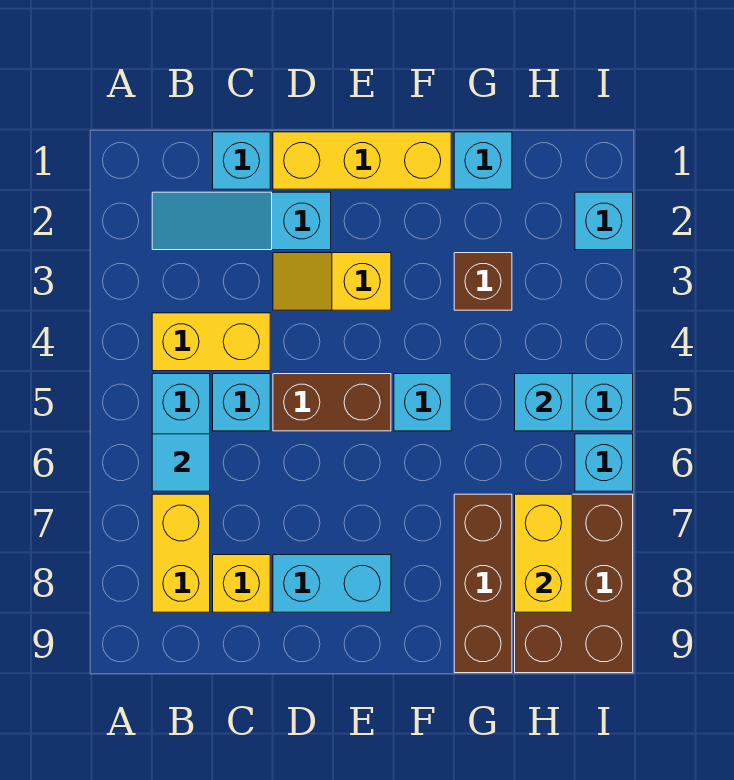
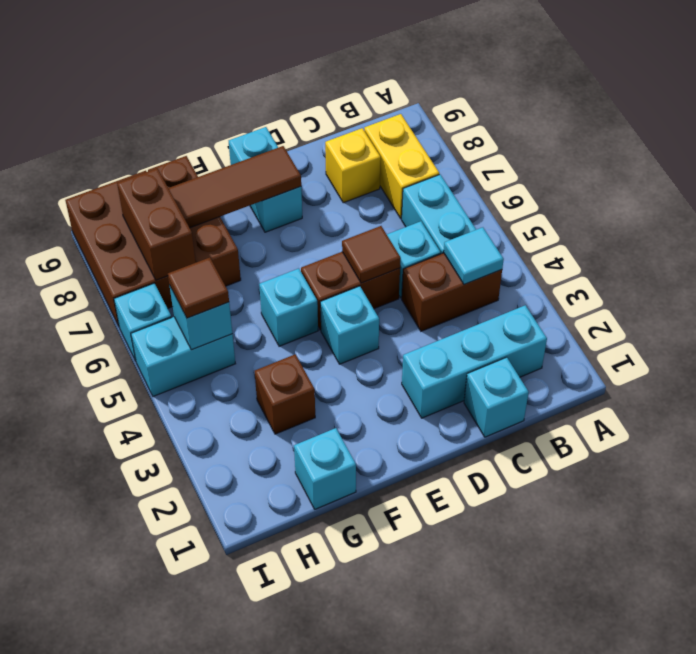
cyan 1x3 slope [152,192,331,250] -> cyan 1x3 brick [402,305,547,418]
yellow 1x2 brick [152,313,270,371] -> brown 1x2 brick [402,253,502,331]
cyan 1x1 tile [152,434,210,491] -> cyan 1x1 tile moved to [444,227,504,284]
yellow 1x3 brick [273,132,451,189] -> none
yellow 1x2 slope [273,253,391,310] -> none
none -> brown 1x1 tile [342,226,401,283]
cyan 1x2 brick [273,555,391,612] -> cyan 1x2 brick turned to [229,127,302,232]
none -> brown 1x3 tile [168,146,301,228]
none -> brown 1x1 tile [168,257,229,318]
yellow 1x2 brick [515,494,572,612] -> brown 1x2 brick [117,168,196,280]
cyan 1x1 brick [575,192,633,250] -> cyan 1x1 brick moved to [320,286,379,364]

